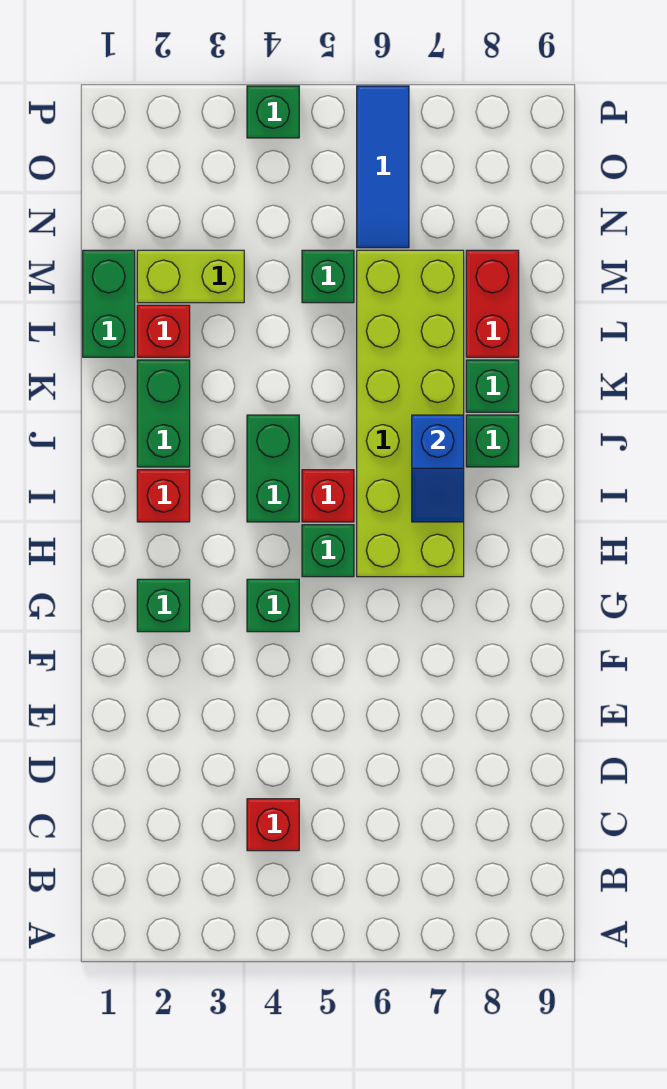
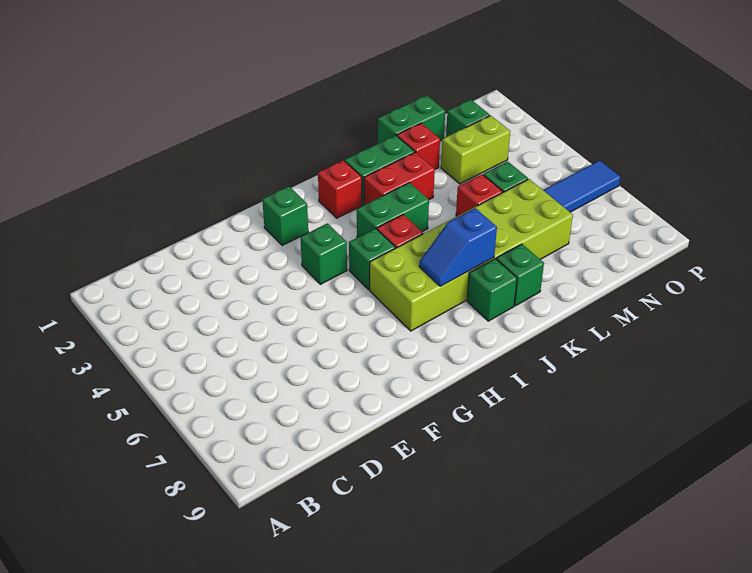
red 1x1 brick [247,799,299,851] -> red 1x1 brick moved to [456,174,503,216]
red 1x2 brick [466,250,519,357] -> red 1x2 brick moved to [364,152,435,205]
lime 1x2 brick [137,250,244,303] -> lime 1x2 brick turned to [441,116,510,184]
green 1x1 brick [247,86,299,138] -> green 1x1 brick moved to [446,99,490,137]

